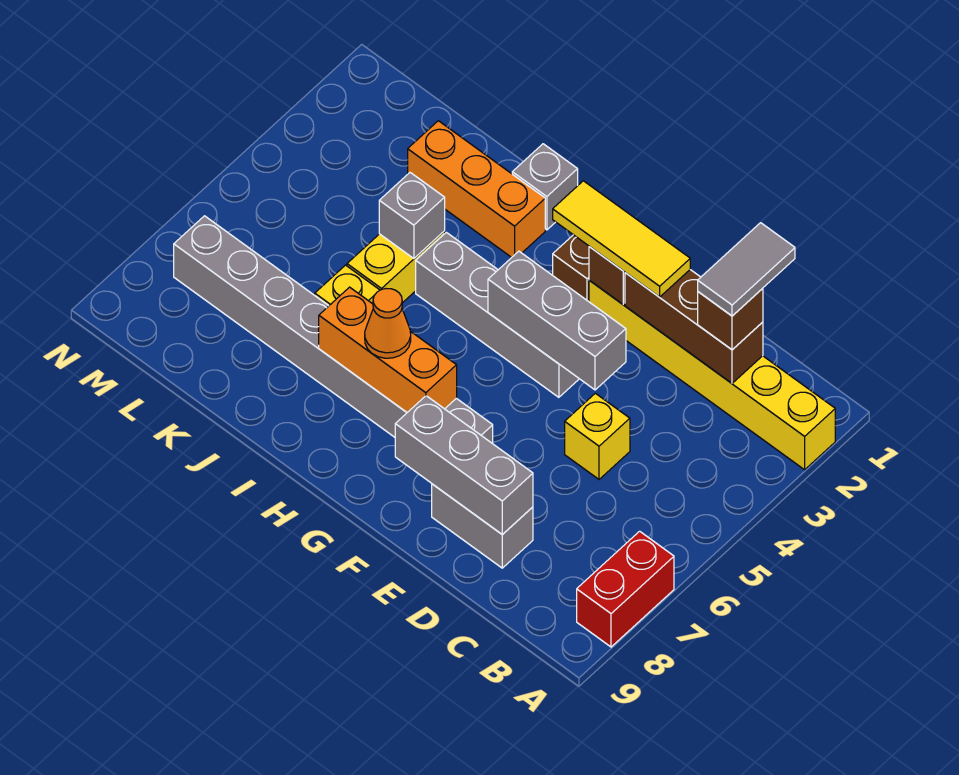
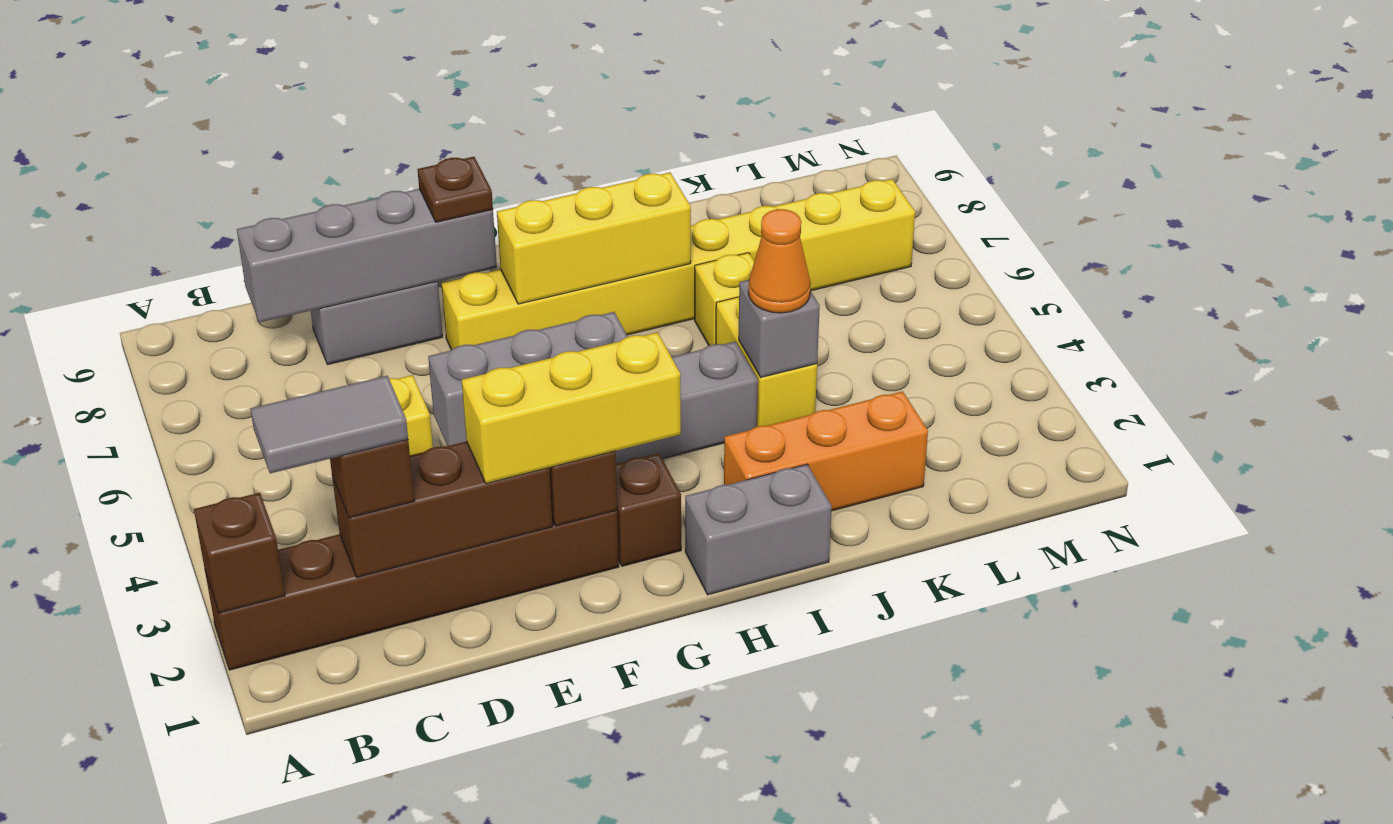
yellow 1x6 brick [589,280,835,470] -> brown 1x6 brick [205,511,619,670]
none -> brown 1x1 brick [194,493,285,613]
red 1x2 brick [577,531,674,647] -> none
grey 1x2 tile [698,223,795,316] -> grey 1x2 tile turned to [251,376,408,473]
grey 1x3 brick [395,396,533,534] -> grey 1x4 brick [237,189,497,323]
yellow 1x3 tile [553,181,690,297] -> yellow 1x3 brick [462,332,681,484]
grey 1x8 brick [174,216,493,444] -> yellow 1x8 brick [442,179,915,350]
none -> brown 1x1 plate [418,157,493,222]
orange 1x3 brick [319,287,457,412] -> yellow 1x3 brick [497,172,691,304]
orange 1x1 cone [365,289,411,358] -> orange 1x1 cone moved to [748,209,811,313]
grey 1x1 brick [512,144,578,230] -> grey 1x2 brick [685,464,832,595]

